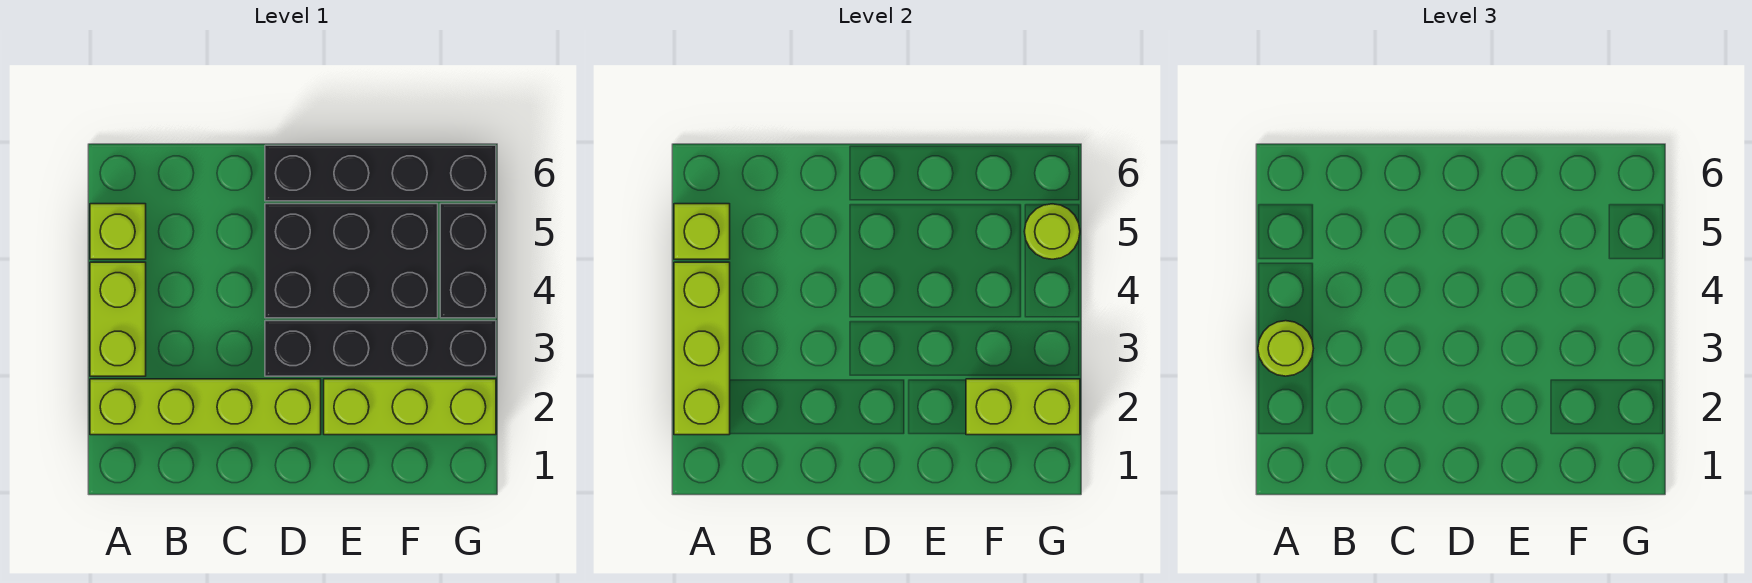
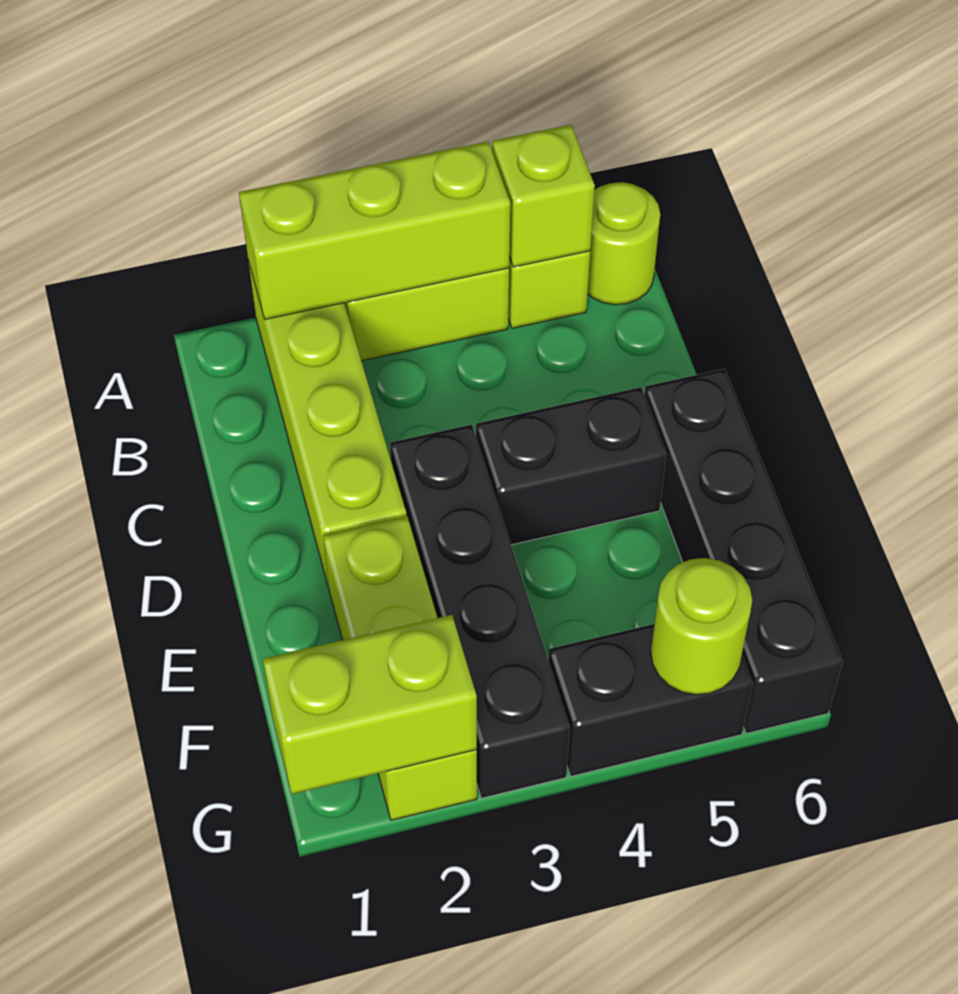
lime 1x1 round brick [1258,321,1313,376] -> lime 1x1 round brick moved to [588,182,660,305]
black 2x3 brick [265,204,438,318] -> black 1x2 brick [476,387,667,545]
lime 1x2 brick [966,379,1080,435] -> lime 1x2 brick turned to [263,615,477,794]

